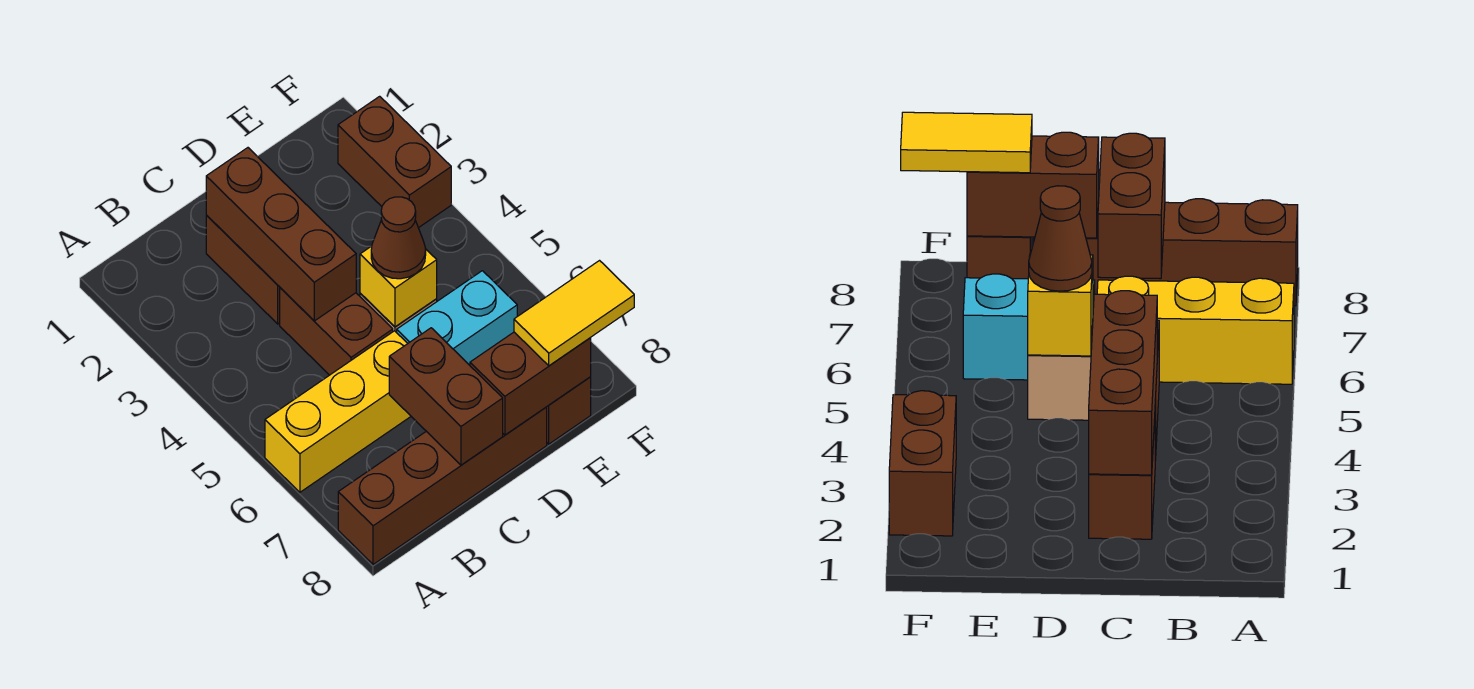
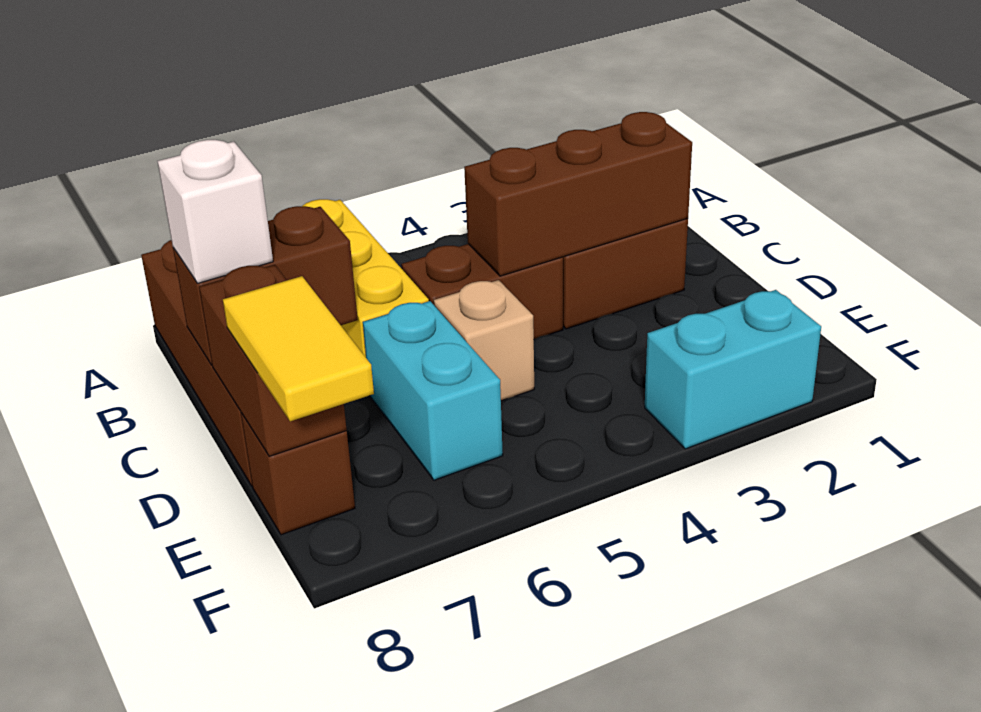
none -> white 1x1 brick [158,140,273,283]
yellow 1x1 brick [360,246,437,327] -> none
brown 1x1 cone [371,197,426,279] -> none
brown 1x2 brick [338,96,451,228] -> cyan 1x2 brick [645,290,821,449]

